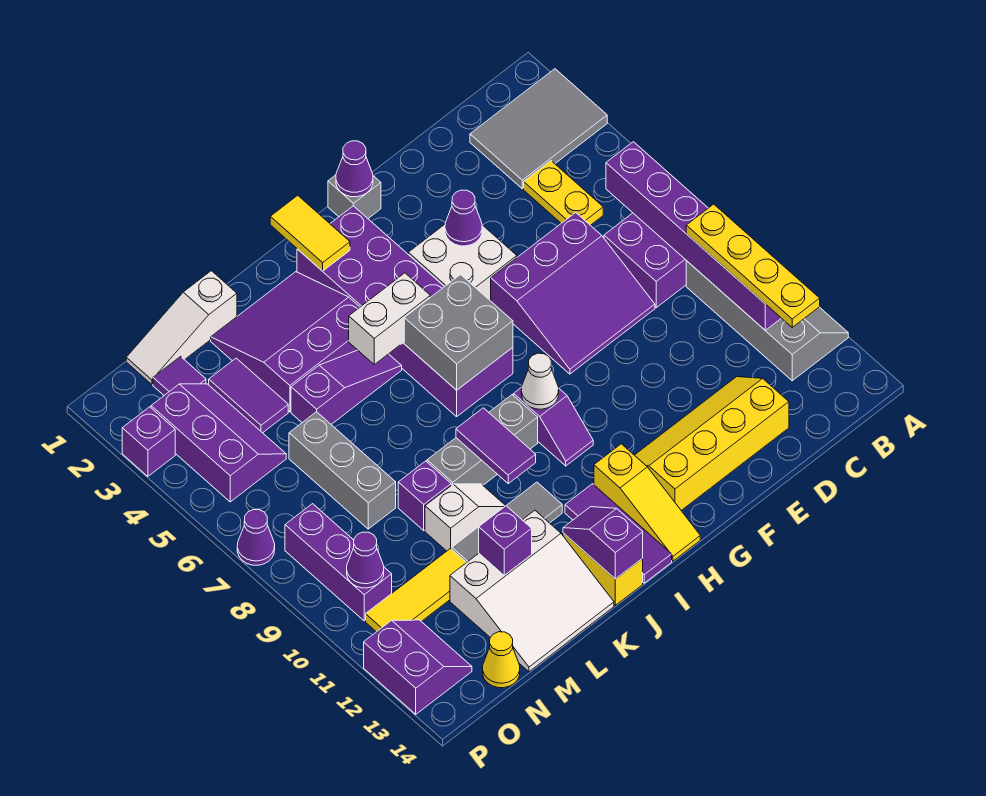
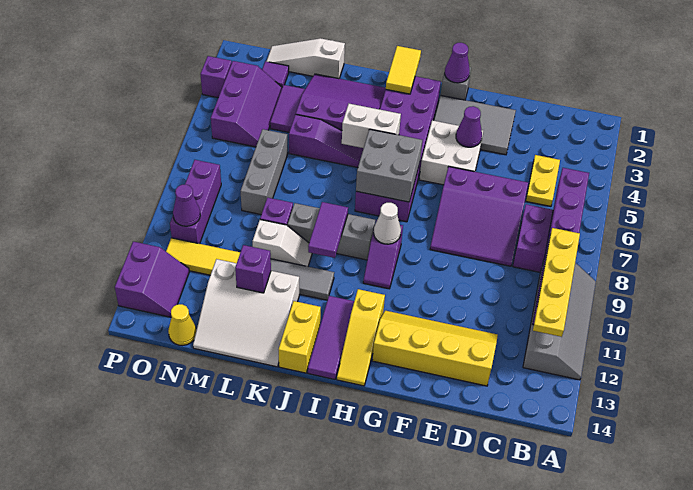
grey 2x3 tile [470,69,607,189] -> grey 2x3 tile moved to [434,95,516,155]
purple 1x2 slope [563,507,643,579] -> none
purple 1x1 cone [237,510,275,565] -> none

